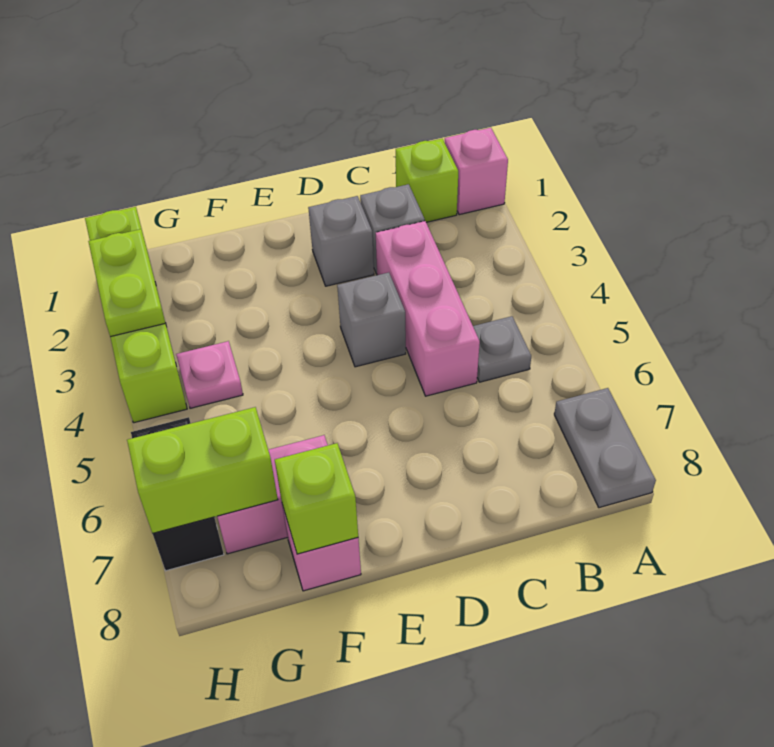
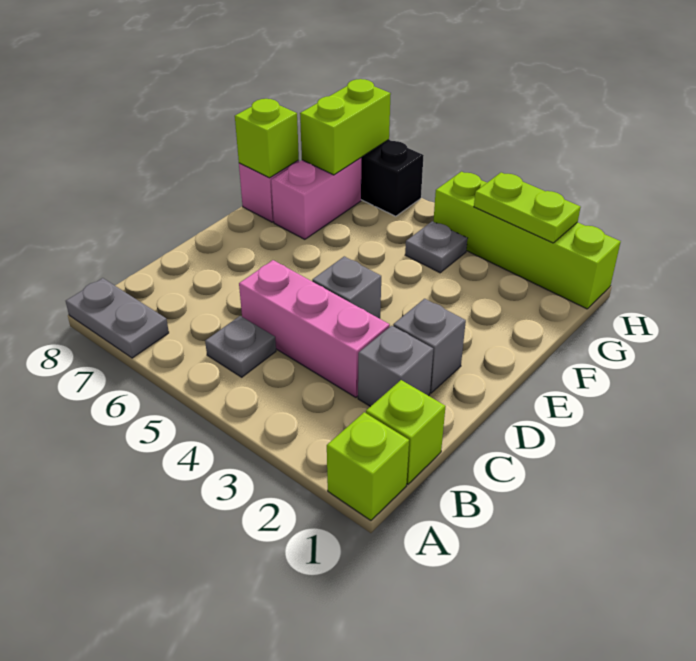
pink 1x1 brick [445,128,508,215] -> lime 1x1 brick [327,412,409,520]
pink 1x1 plate [176,341,243,408] -> grey 1x1 plate [405,221,467,273]

